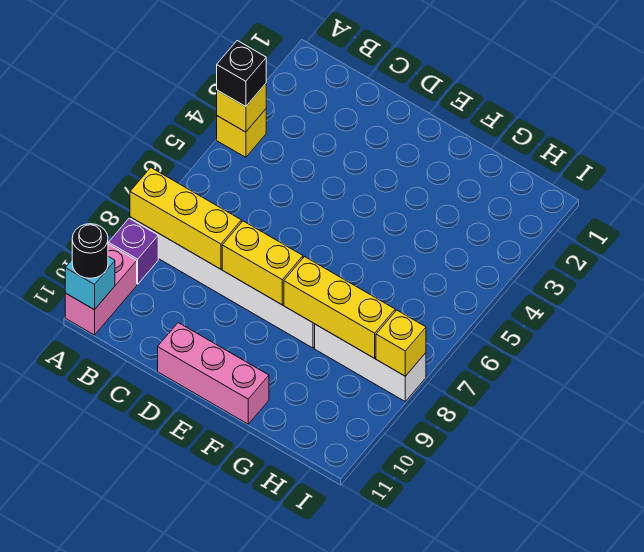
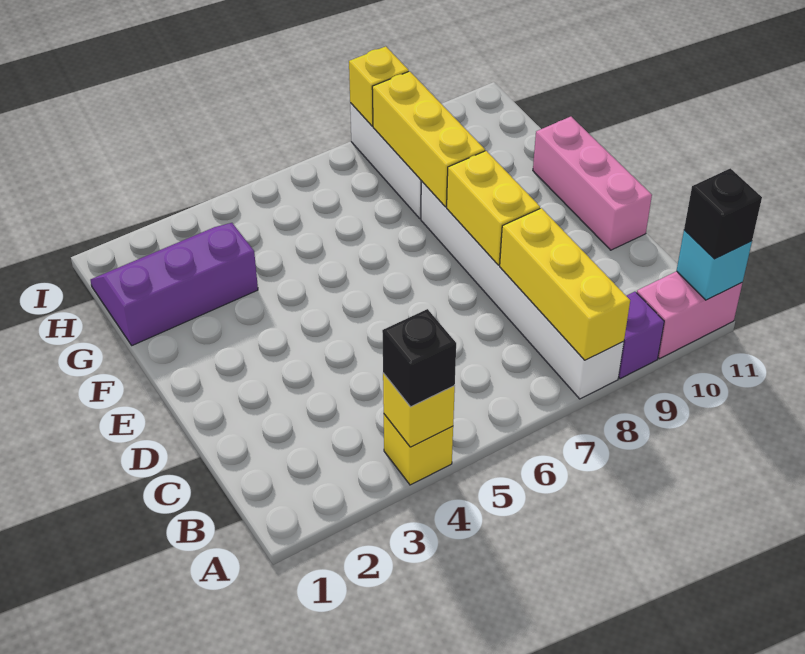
black 1x1 round brick [72,224,108,278] -> black 1x1 brick [684,168,762,259]
none -> purple 2x3 slope [90,223,258,345]

